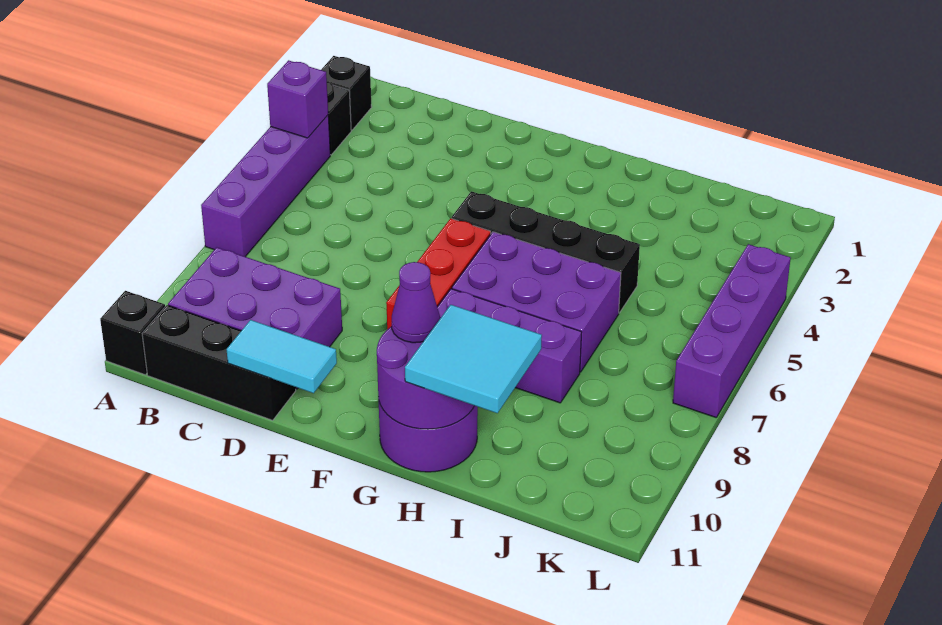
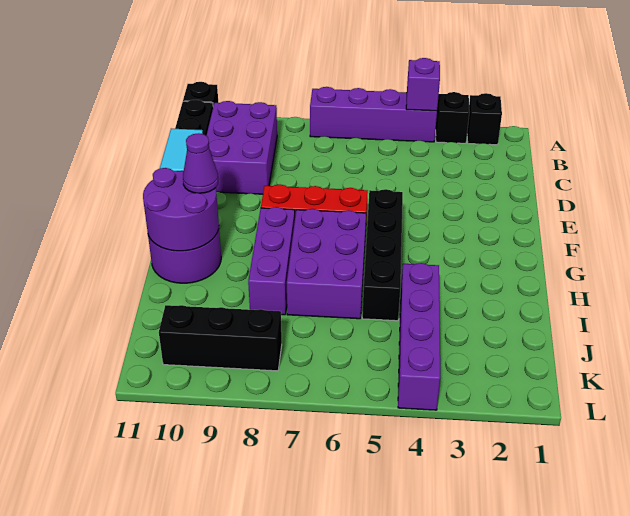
cyan 2x2 tile [405,305,542,413] -> none
none -> black 1x3 brick [159,305,282,371]
purple 1x4 brick [673,244,791,418] -> purple 1x4 brick turned to [398,263,440,410]

